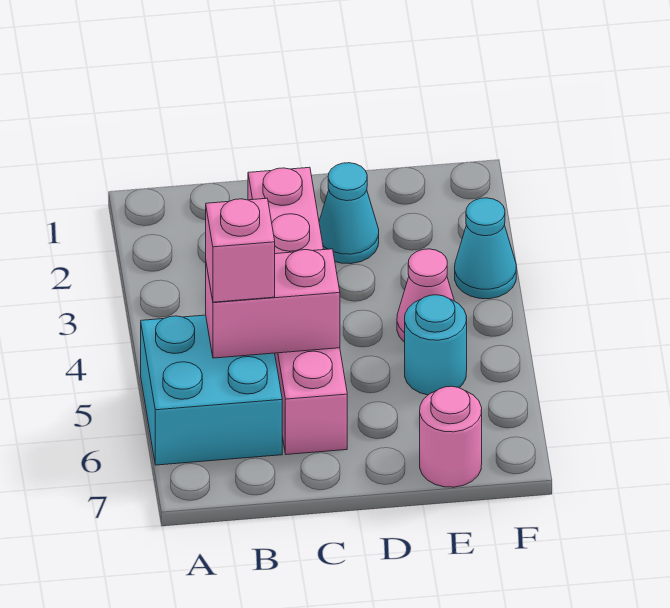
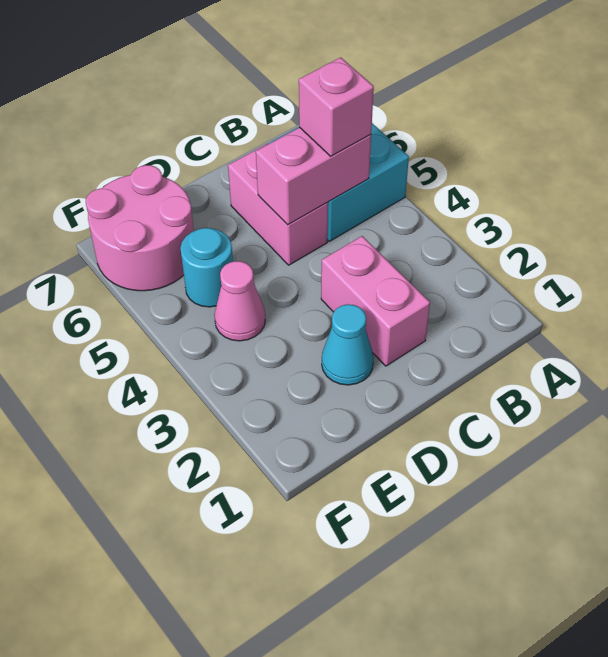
pink 1x1 round brick [420,386,482,487] -> pink 2x2 round brick [86,165,194,291]
cyan 1x1 cone [455,198,516,299] -> none

